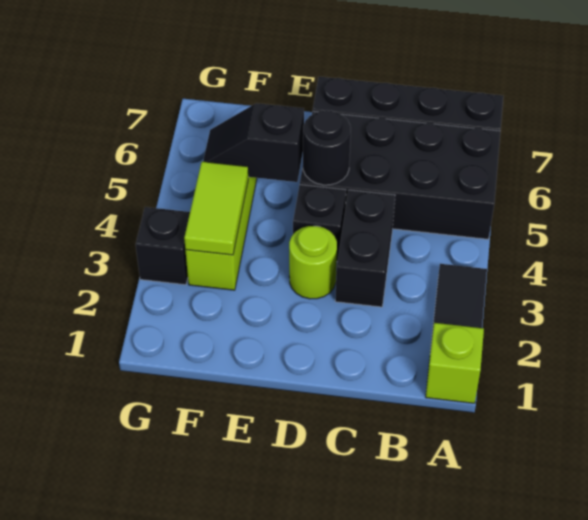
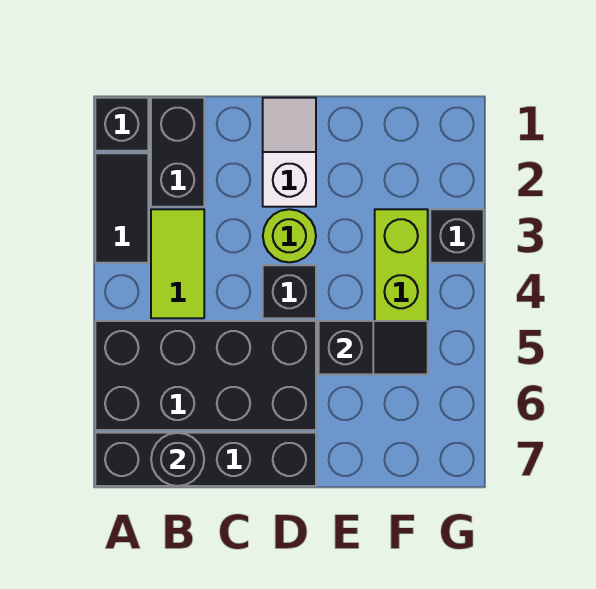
lime 1x1 brick [426,323,484,403] -> black 1x1 brick [95,98,148,151]
black 1x2 brick [335,190,395,307] -> black 1x2 brick moved to [151,98,204,207]
none -> white 1x2 slope [263,98,316,207]
black 1x1 round brick [303,110,351,185] -> black 1x1 round brick moved to [151,433,204,486]
lime 1x2 tile [184,162,248,255] -> lime 1x2 tile moved to [151,209,204,318]

